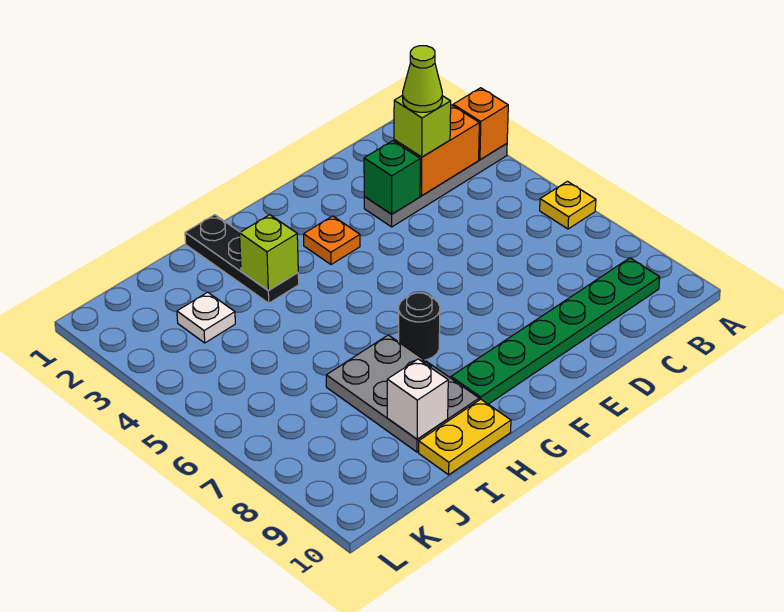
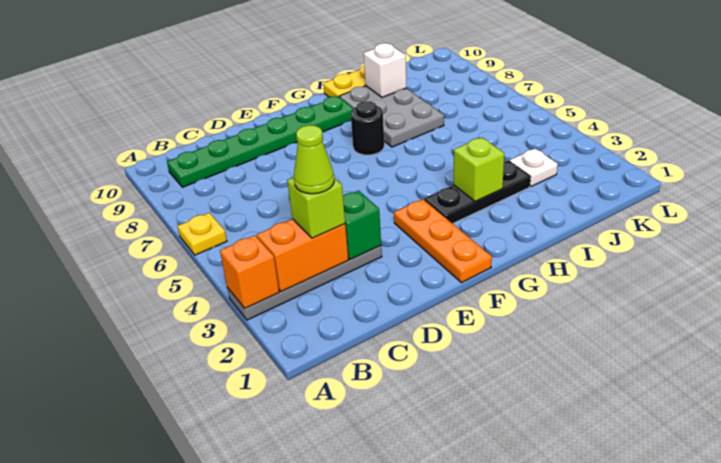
orange 1x1 plate [304,216,360,265] -> orange 1x3 plate [394,199,492,283]
black 1x3 plate [185,215,299,303] -> black 1x3 plate turned to [424,161,531,224]

